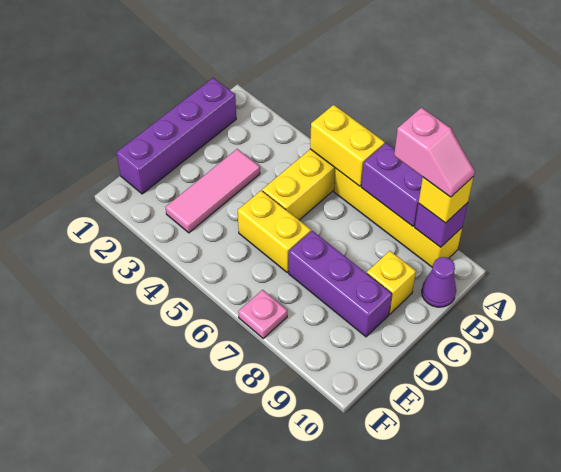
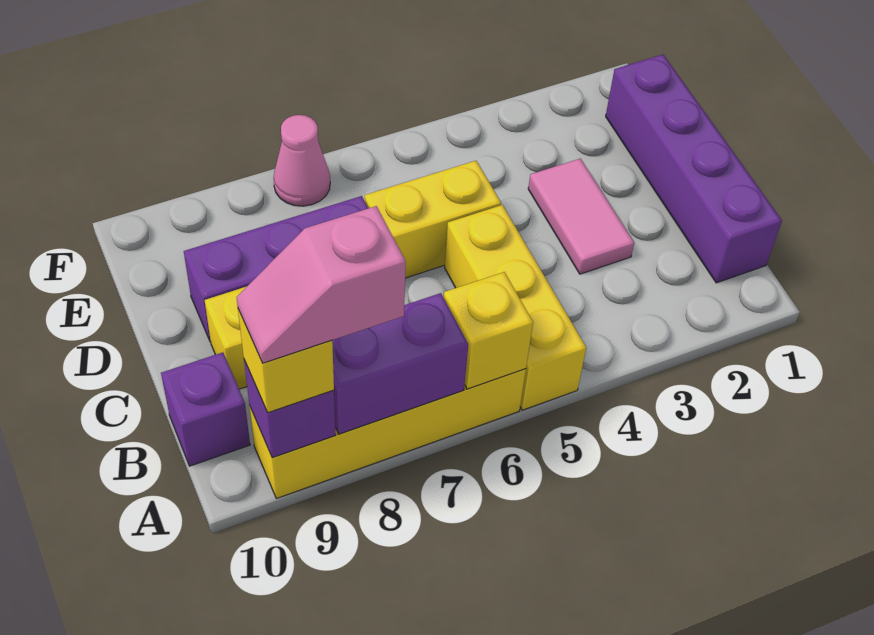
yellow 1x2 brick [310,105,385,186] -> yellow 1x1 brick [444,272,533,389]
purple 1x1 cone [422,257,456,307] -> purple 1x1 brick [161,352,250,466]
pink 1x3 tile [166,149,260,233] -> pink 1x2 tile [528,159,634,274]
pink 1x1 plate [238,290,287,338] -> pink 1x1 cone [273,115,330,206]

